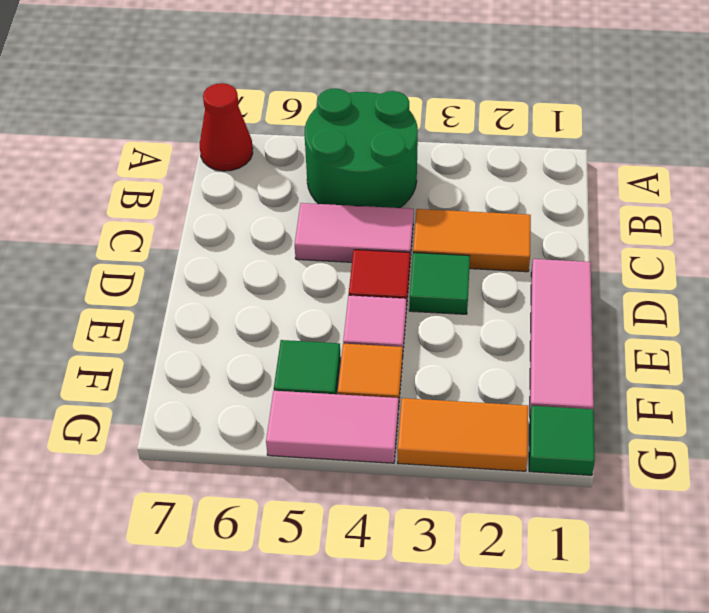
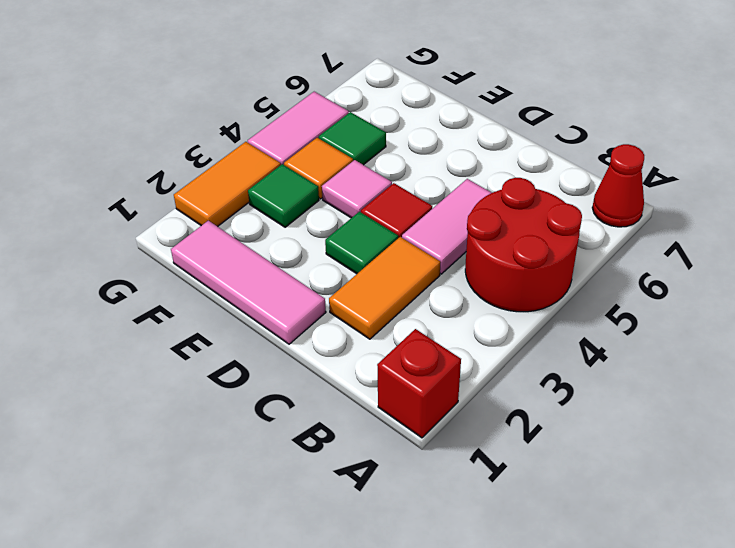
none -> red 1x1 brick [377,329,461,438]
green 2x2 round brick [305,88,418,208] -> red 2x2 round brick [465,178,582,312]
green 1x1 tile [529,406,595,475] -> green 1x1 tile moved to [248,164,319,227]

